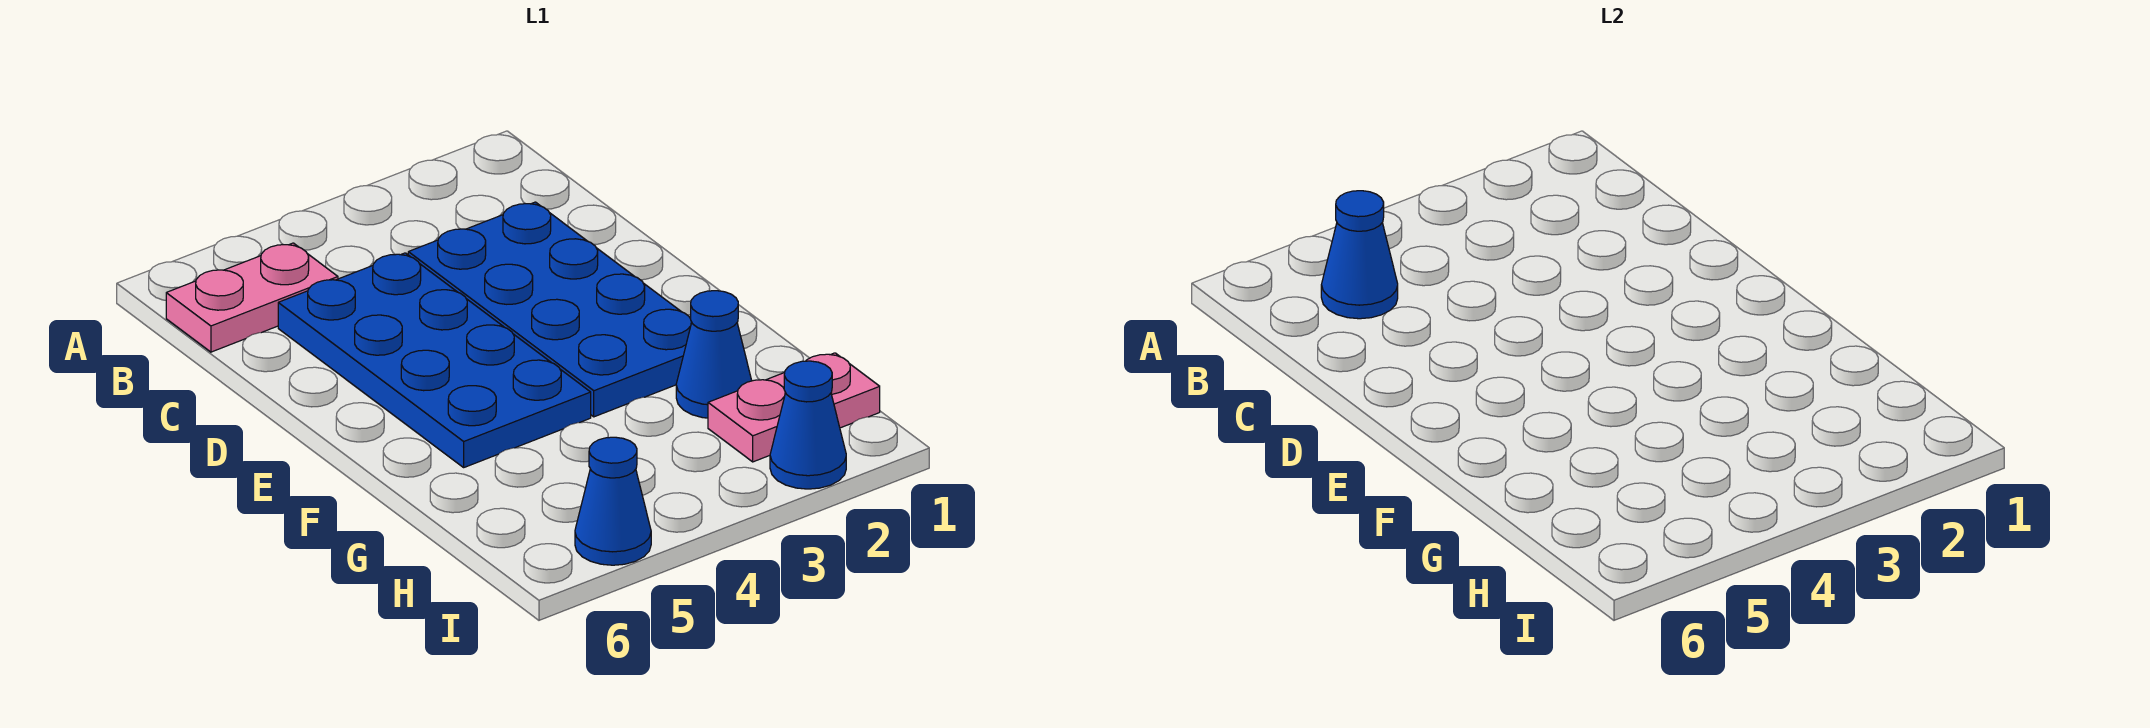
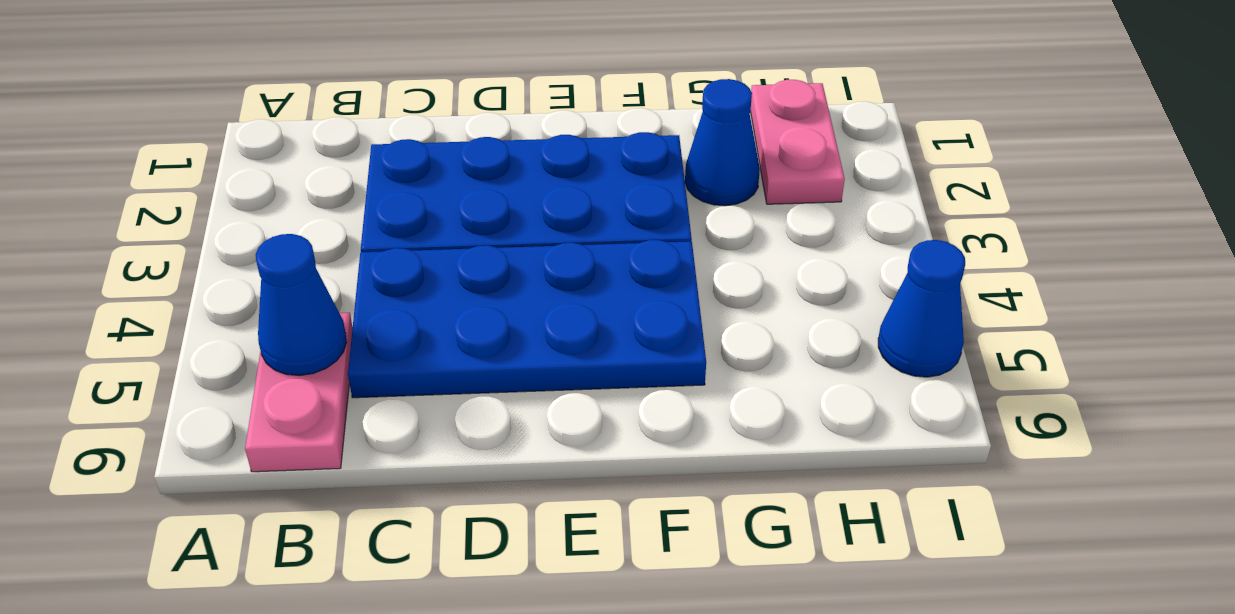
blue 1x1 cone [770,361,846,489] -> none

